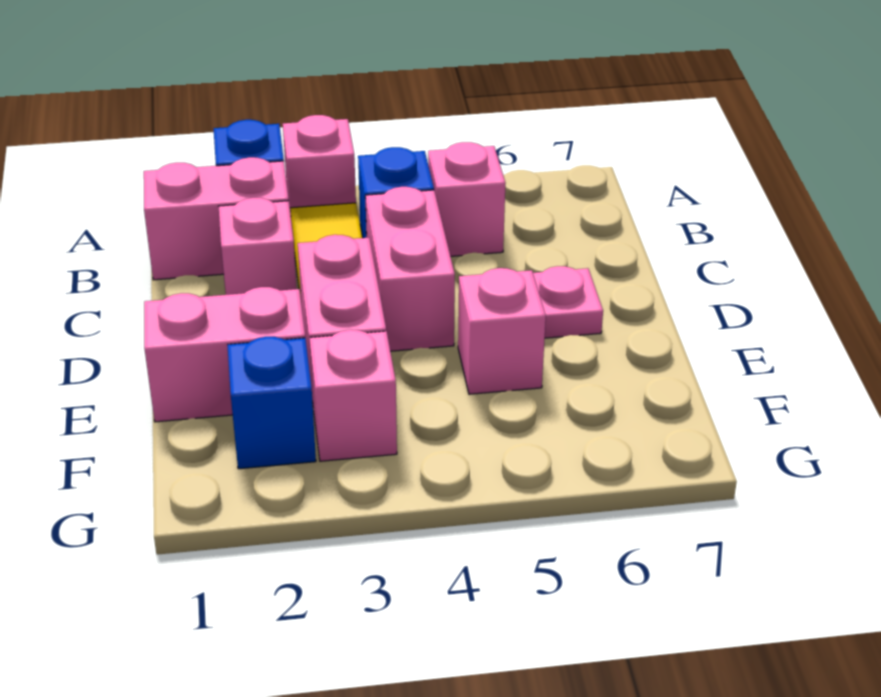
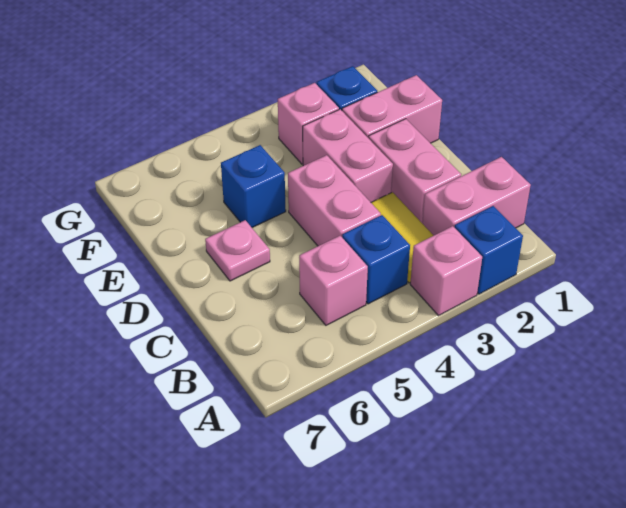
pink 1x1 brick [219,198,297,295] -> pink 1x2 brick [369,119,461,223]
pink 1x1 brick [458,268,546,394] -> blue 1x1 brick [221,145,286,228]

